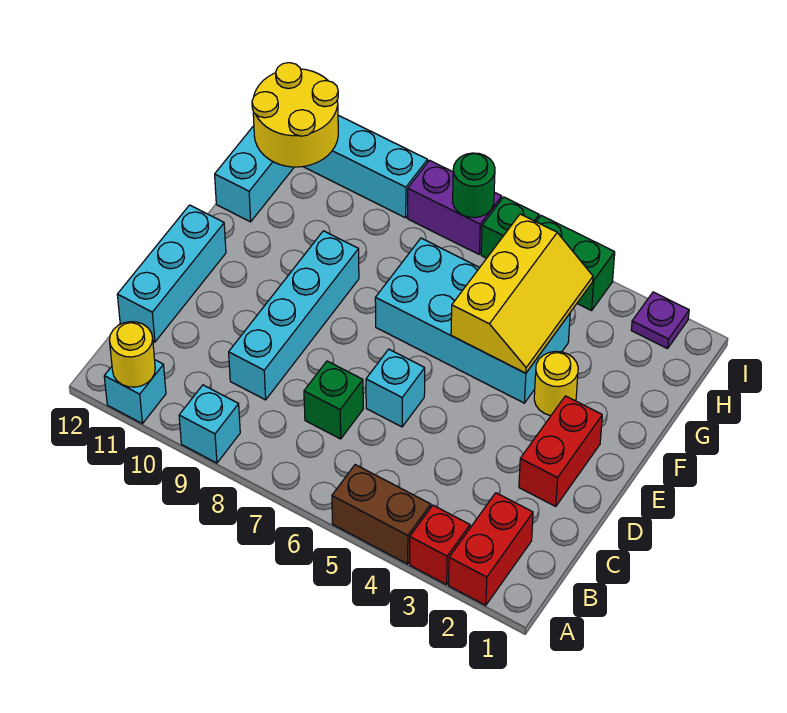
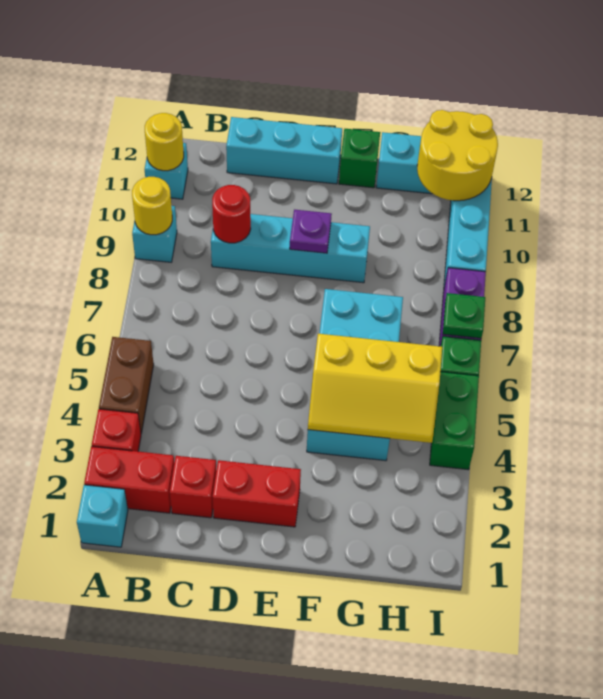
none -> red 1x1 brick [170,456,216,518]
green 1x1 brick [304,361,363,439] -> green 1x1 brick moved to [339,129,380,188]
none -> red 1x1 round brick [212,185,251,243]
cyan 1x1 brick [366,349,425,427] -> cyan 1x1 brick moved to [77,485,128,547]
yellow 1x1 round brick [534,351,578,416] -> yellow 1x1 round brick moved to [132,177,172,235]
purple 1x1 plate [631,292,689,349] -> purple 1x1 plate moved to [290,210,332,253]
green 1x1 round brick [453,153,495,218] -> green 1x1 plate [443,293,485,338]

